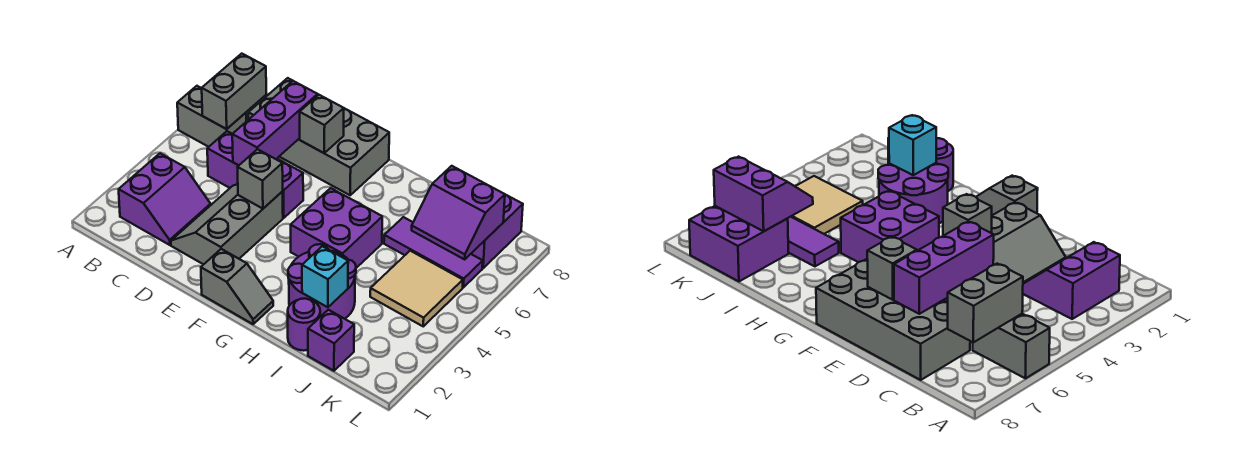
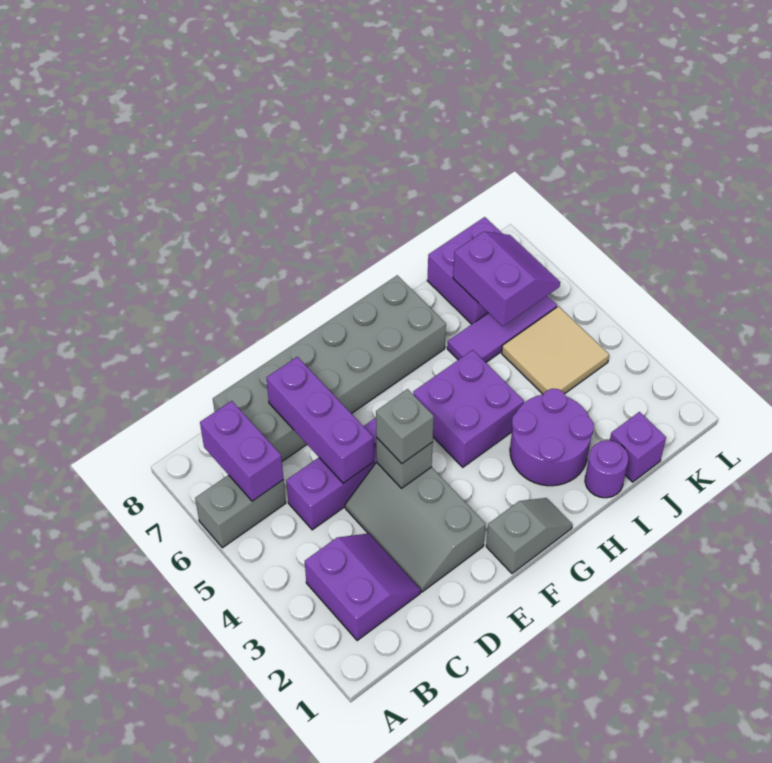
grey 1x2 brick [202,54,266,129] -> purple 1x2 brick [200,401,283,501]
grey 2x4 brick [248,78,389,195] -> grey 2x6 brick [213,275,446,461]
grey 1x1 brick [300,95,344,153] -> grey 1x1 brick moved to [376,389,434,464]
cyan 1x1 brick [302,246,348,307] -> none
purple 2x2 slope [412,166,505,259] -> purple 2x2 slope turned to [453,232,560,326]

